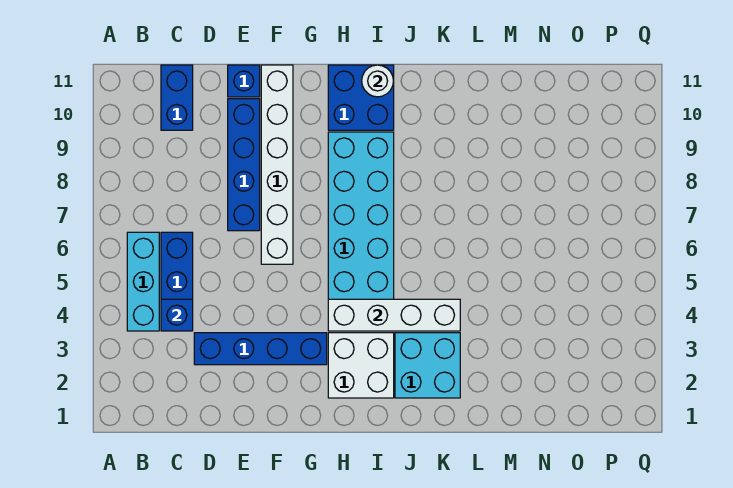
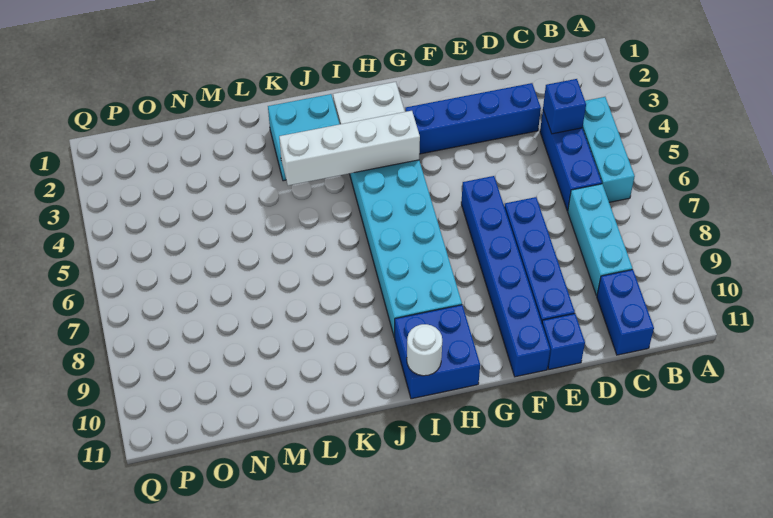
none -> cyan 1x3 brick [568,184,633,296]
white 1x6 brick [261,65,293,264] -> blue 1x6 brick [461,176,550,377]

